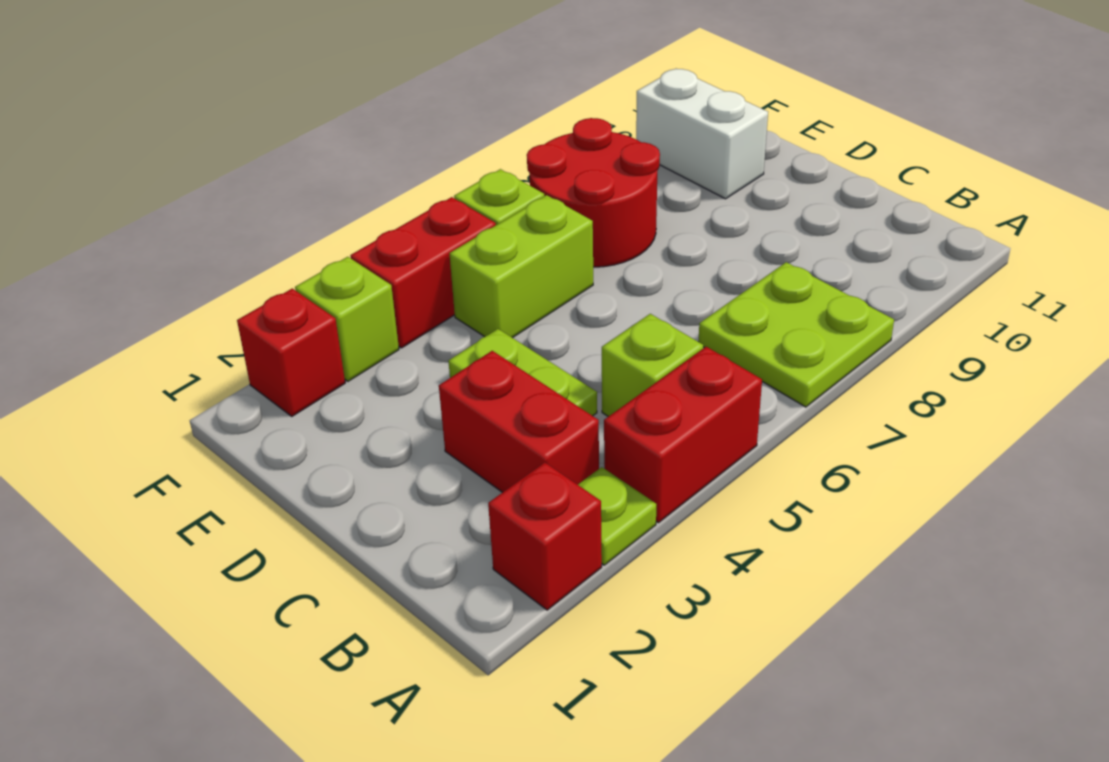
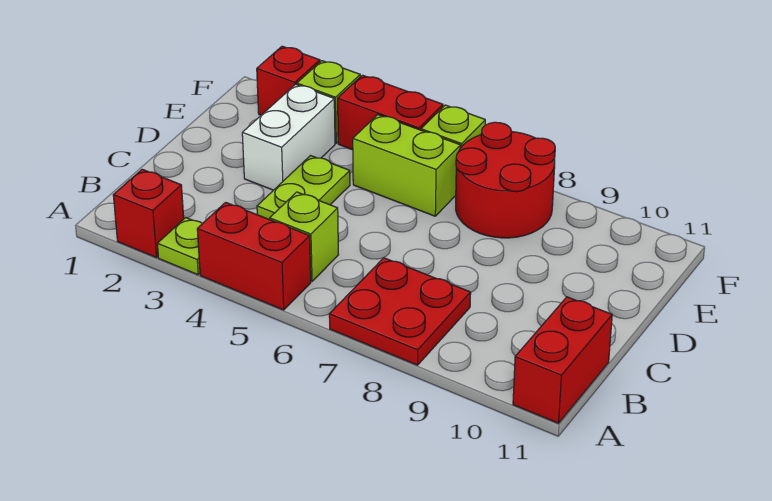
lime 2x2 plate [699,262,894,407] -> red 2x2 plate [329,258,471,365]
red 1x2 brick [439,351,599,493] -> red 1x2 brick moved to [513,297,612,423]
white 1x2 brick [636,69,768,199] -> white 1x2 brick moved to [242,84,335,190]

